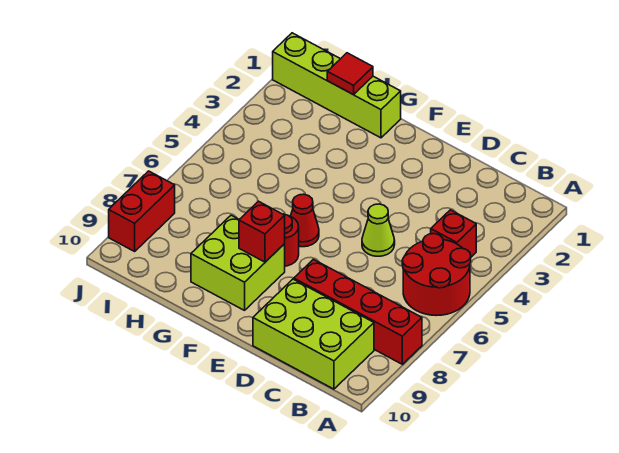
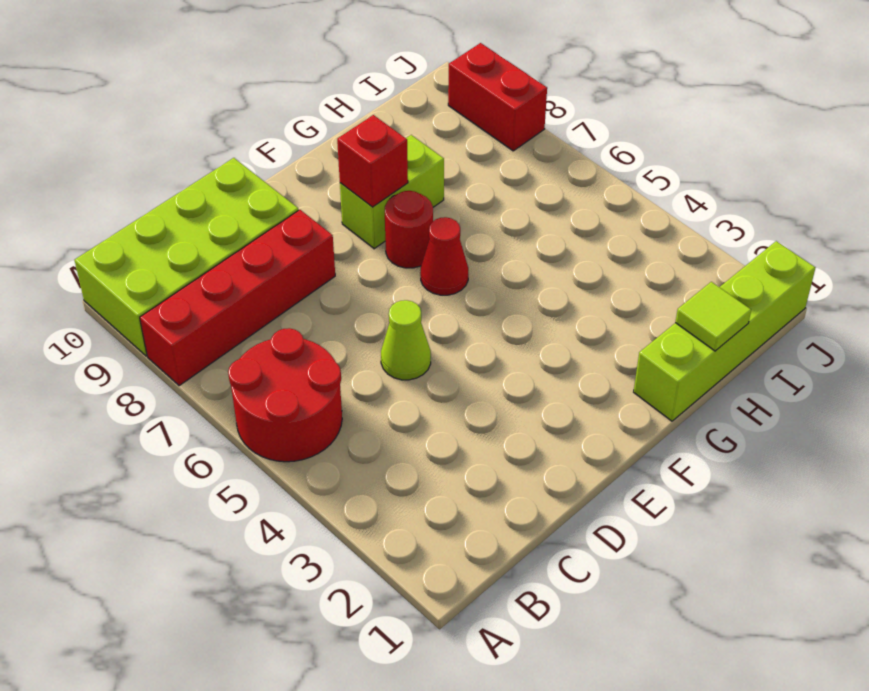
red 1x1 brick [431,210,476,257] -> none
lime 2x3 brick [253,279,374,389] -> lime 2x4 brick [74,158,298,356]
lime 2x2 brick [191,215,285,310] -> lime 1x2 brick [340,135,444,249]
red 1x1 tile [327,53,373,95] -> lime 1x1 tile [675,282,751,351]

